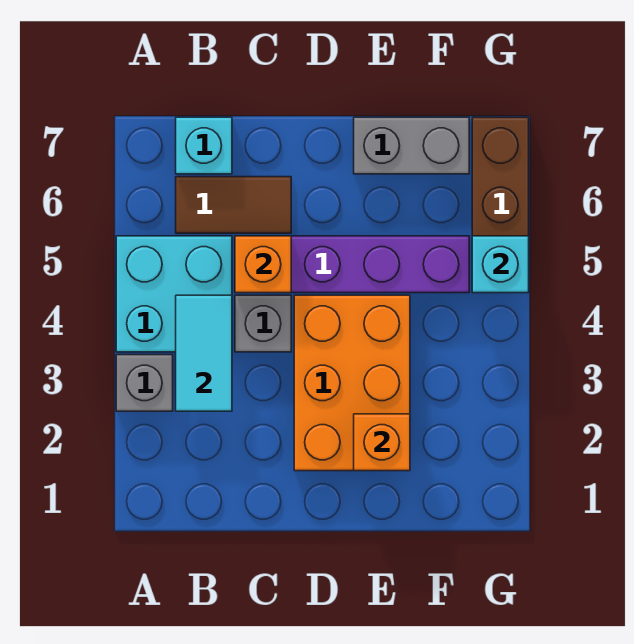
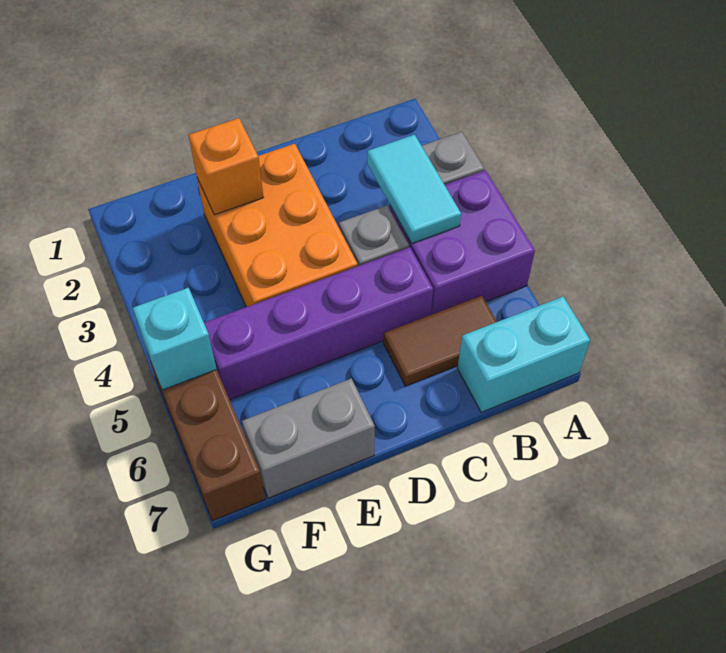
cyan 2x2 brick [116,236,232,352] -> purple 2x2 brick [389,170,535,315]
cyan 1x1 brick [176,117,232,174] -> cyan 1x2 brick [457,297,590,412]
orange 1x1 brick [235,236,291,293] -> none

